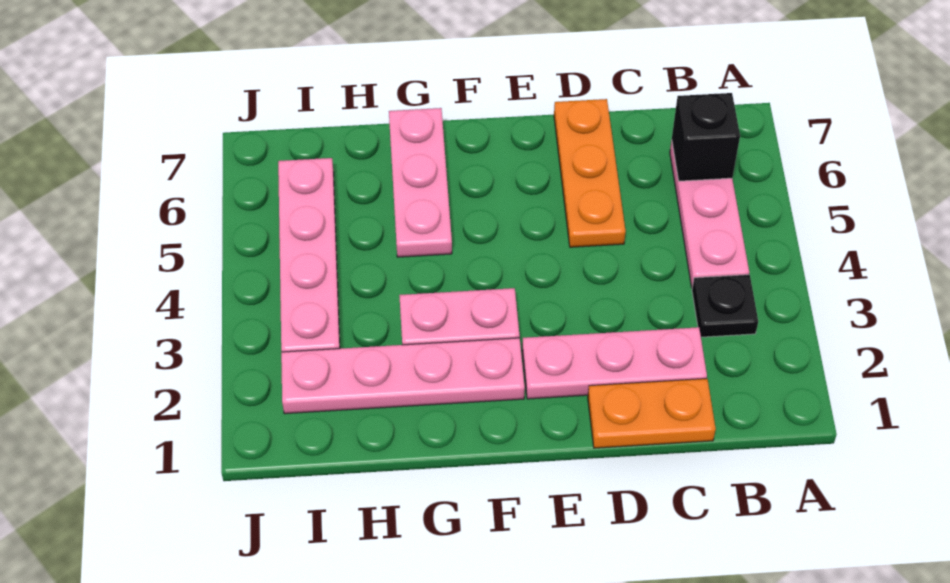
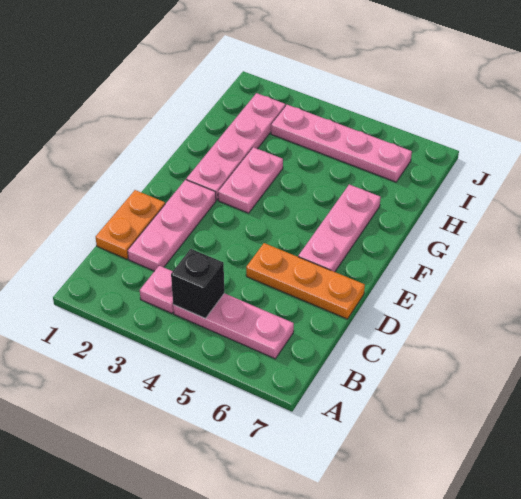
black 1x1 plate [692,275,758,337] -> pink 1x1 plate [140,266,174,313]
black 1x1 brick [672,93,740,181] -> black 1x1 brick moved to [171,249,224,319]
pink 1x3 plate [389,108,452,257] -> pink 1x3 plate turned to [298,185,381,272]

